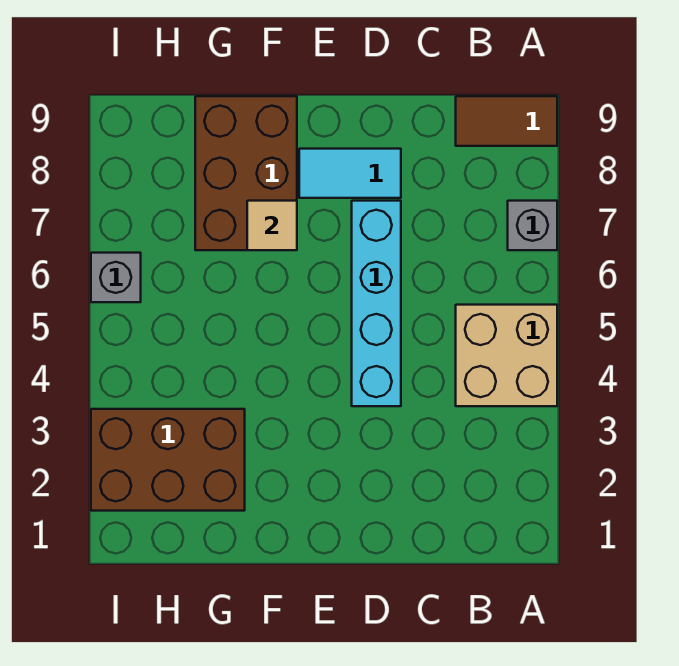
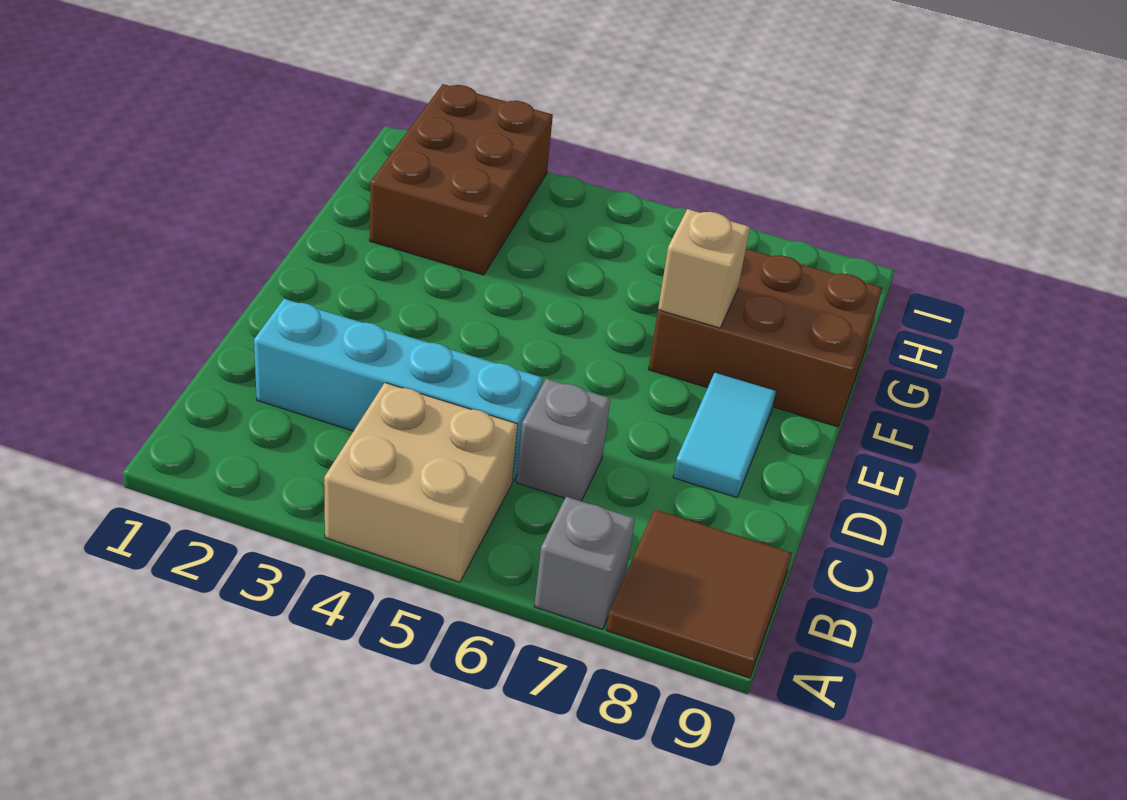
brown 1x2 tile [456,96,557,146] -> brown 2x2 tile [606,509,792,678]
cyan 1x4 brick [352,201,401,406] -> cyan 1x4 brick moved to [254,299,543,482]
tan 1x1 tile [247,201,297,250] -> tan 1x1 brick [658,209,750,328]
grey 1x1 brick [91,253,141,302] -> grey 1x1 brick moved to [516,379,611,501]

